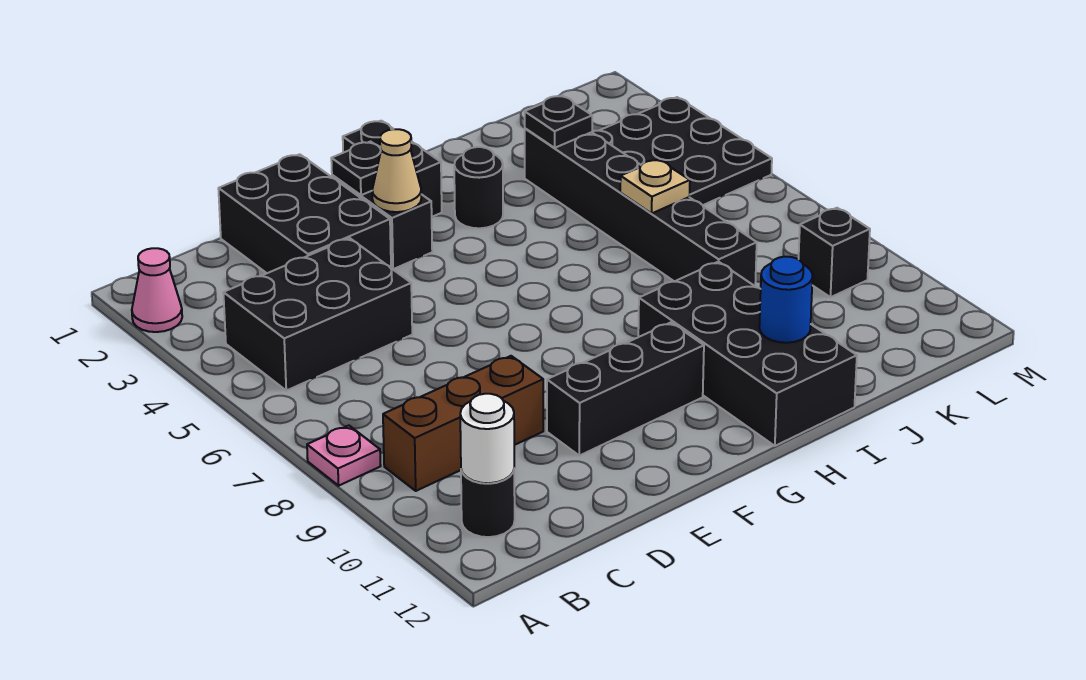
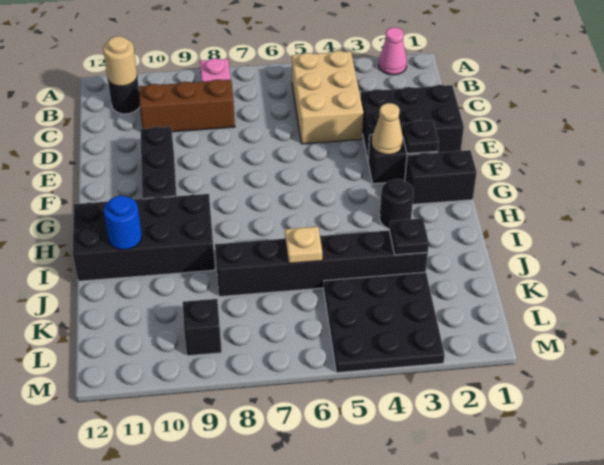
black 2x3 brick [223,238,412,391] -> tan 2x3 brick [292,51,363,144]
brown 1x3 brick [383,356,543,491] -> brown 1x3 brick turned to [139,79,235,132]
white 1x1 round brick [460,394,514,483] -> tan 1x1 round brick [103,36,137,86]

